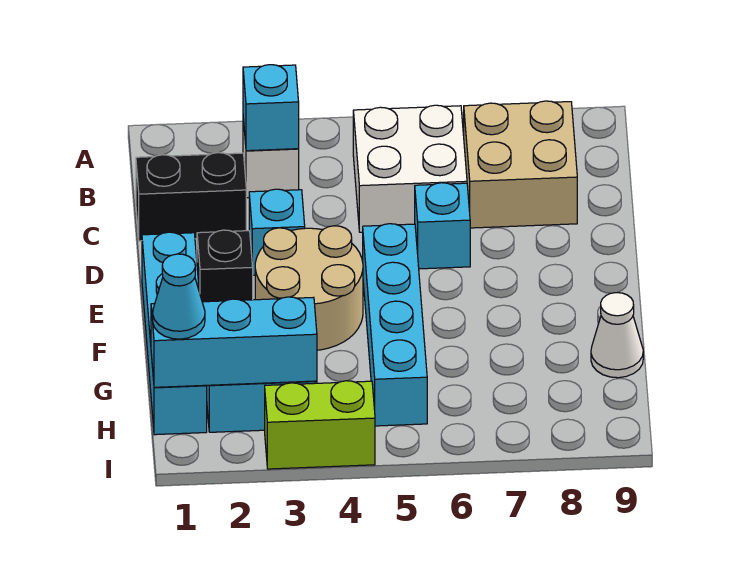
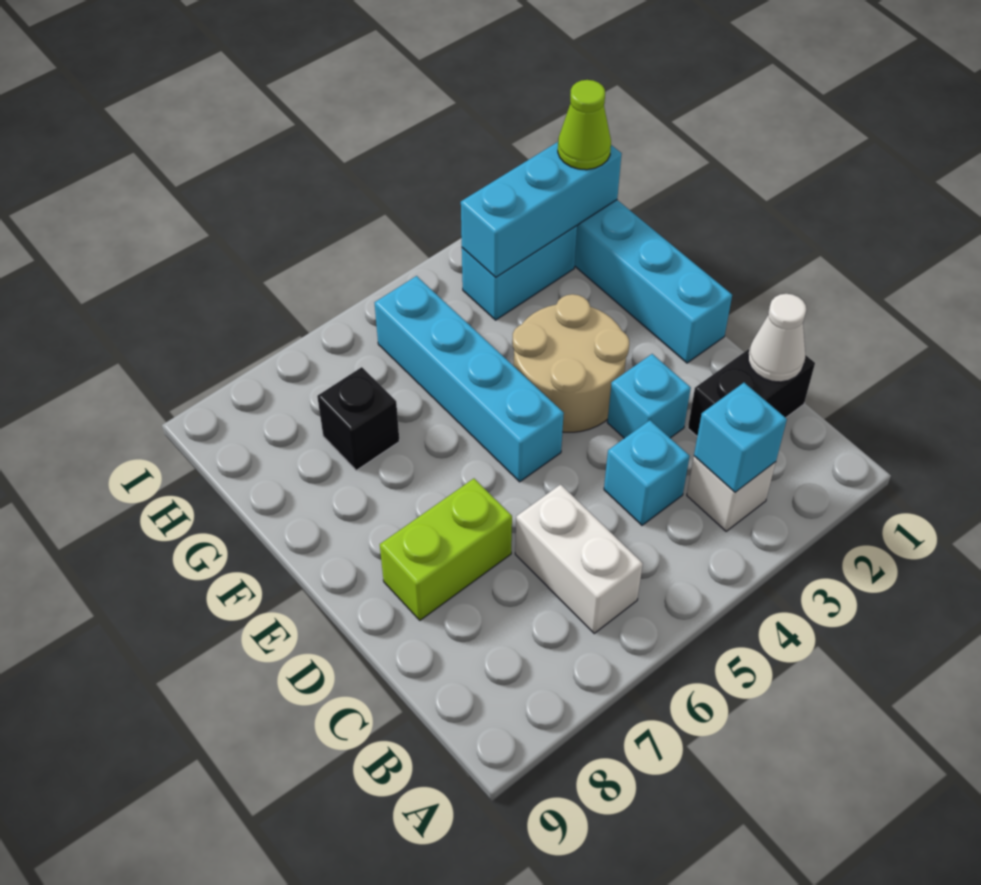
white 2x2 brick [353,105,467,232] -> white 1x2 brick [515,485,643,633]
tan 2x2 brick [464,101,577,228] -> none
cyan 1x1 brick [415,183,470,269] -> cyan 1x1 brick moved to [604,420,690,525]
black 1x1 brick [197,230,253,302] -> black 1x1 brick moved to [317,367,399,470]
white 1x1 cone [591,293,643,378] -> white 1x1 cone moved to [748,294,806,382]
cyan 1x1 cone [153,254,205,339] -> lime 1x1 cone [558,80,611,170]
lime 1x2 brick [265,381,375,469] -> lime 1x2 brick moved to [380,479,512,620]

